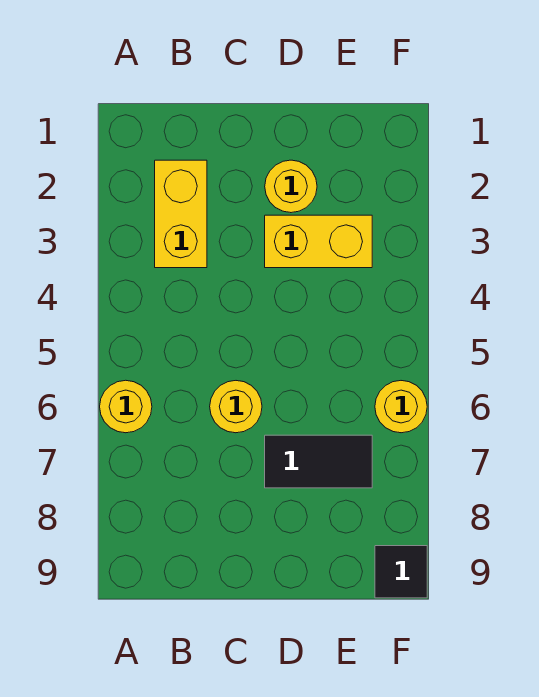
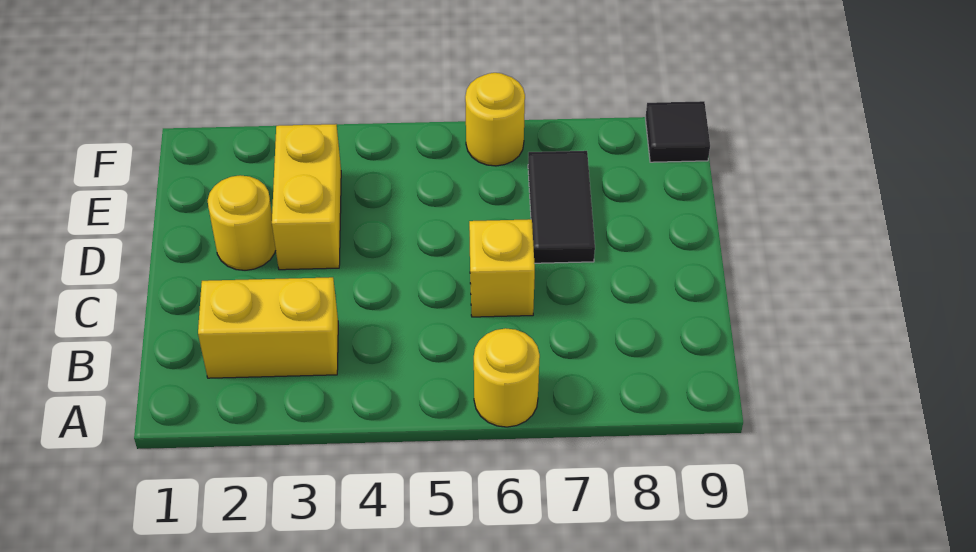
yellow 1x1 round brick [210,381,262,433] -> yellow 1x1 brick [469,219,535,317]

